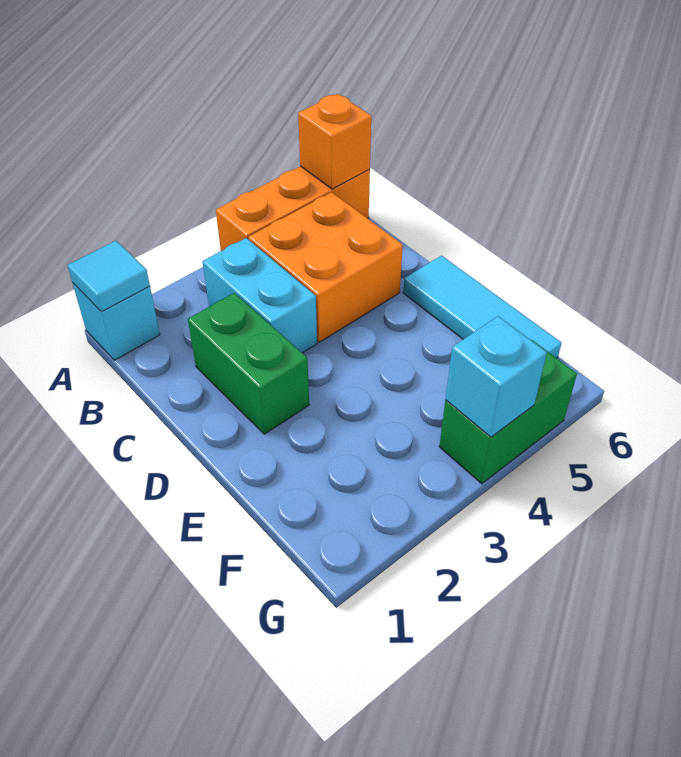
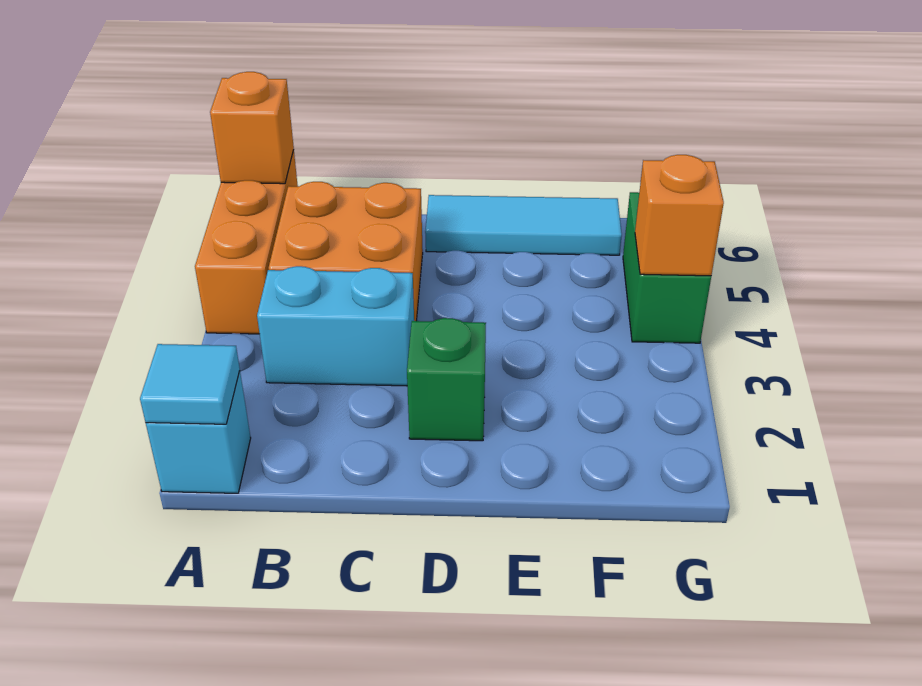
green 1x2 brick [188,293,309,434] -> green 1x1 brick [407,318,486,441]
cyan 1x1 brick [446,316,547,437] -> orange 1x1 brick [635,155,724,276]

